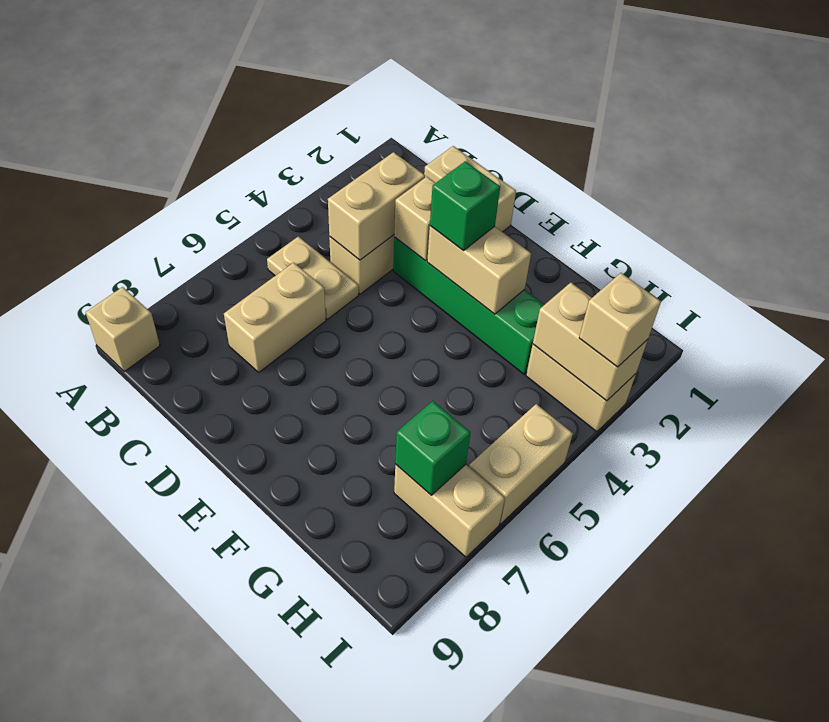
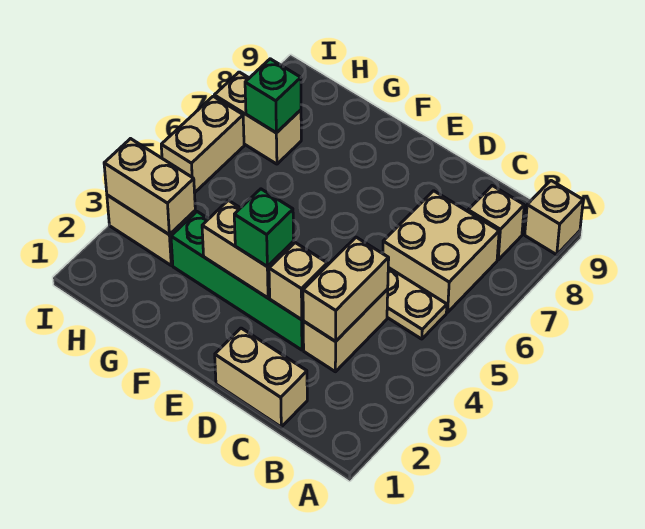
tan 1x2 brick [224,263,326,372] -> tan 2x2 brick [383,191,499,312]
tan 1x1 brick [579,273,661,367] -> tan 1x1 brick moved to [468,186,524,260]

